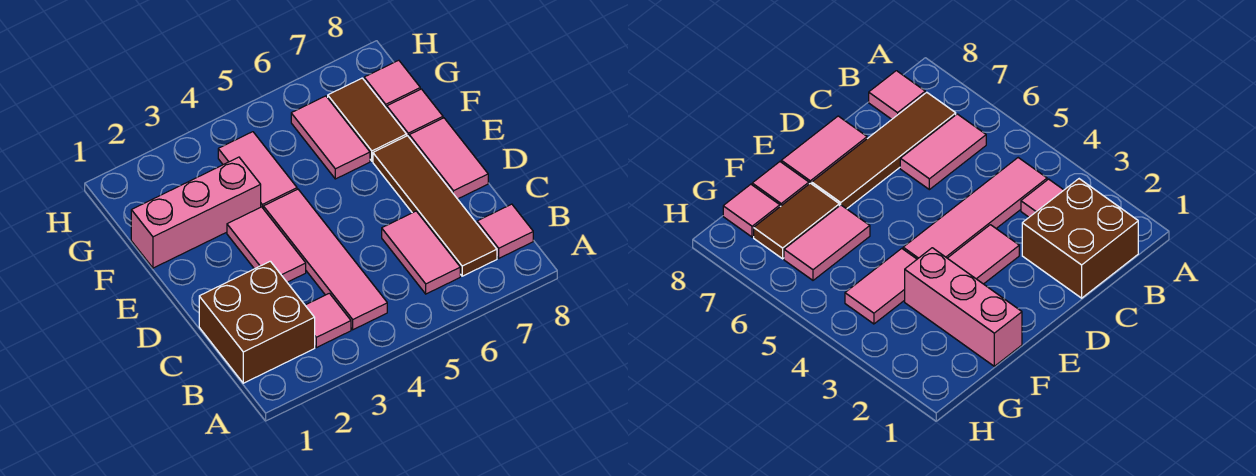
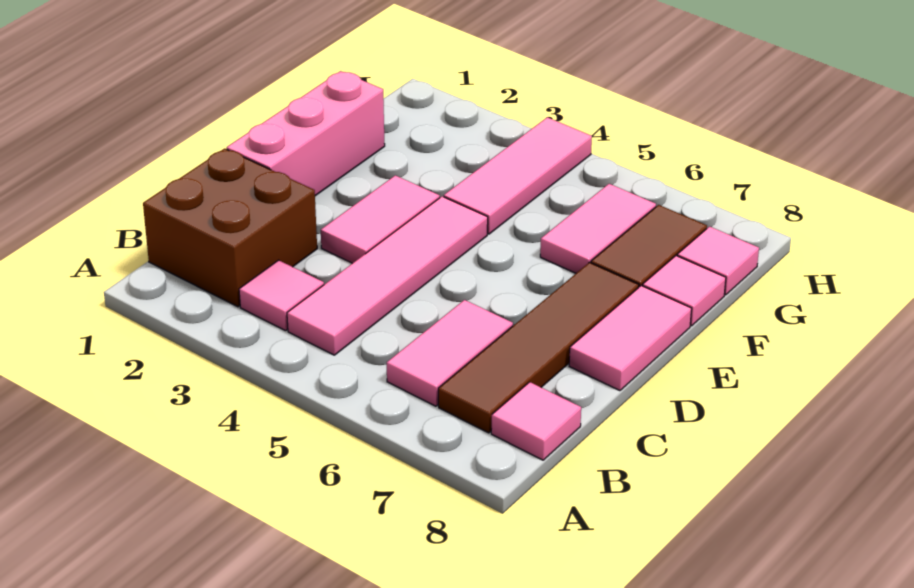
pink 1x3 brick [131,157,261,268] -> pink 1x3 brick turned to [227,71,385,196]
pink 1x2 tile [218,132,297,208] -> pink 1x3 tile [444,117,592,234]

